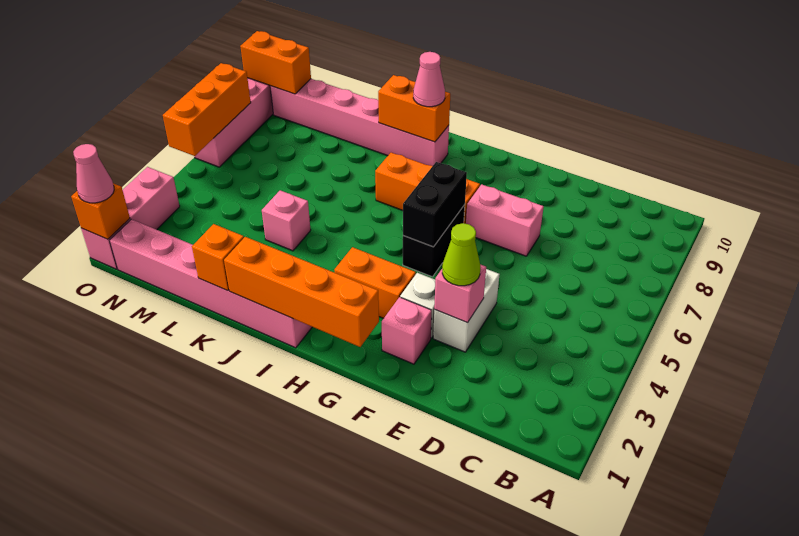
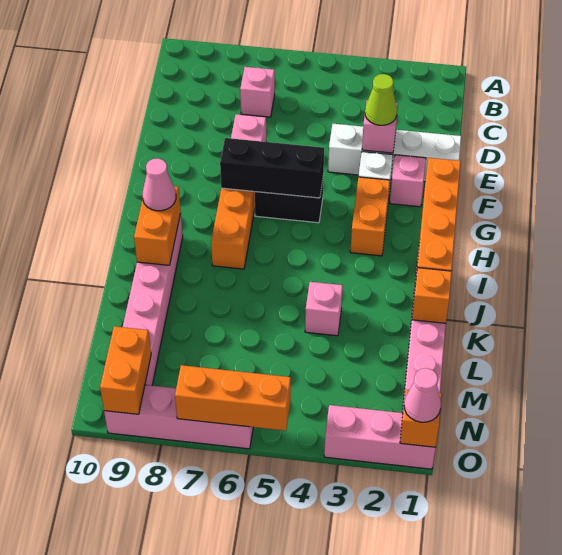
none -> pink 1x1 brick [240,67,275,117]
white 1x2 brick [433,269,500,352] -> white 1x4 brick [328,124,461,182]
black 1x2 brick [403,162,467,247] -> black 1x3 brick [220,138,324,198]

